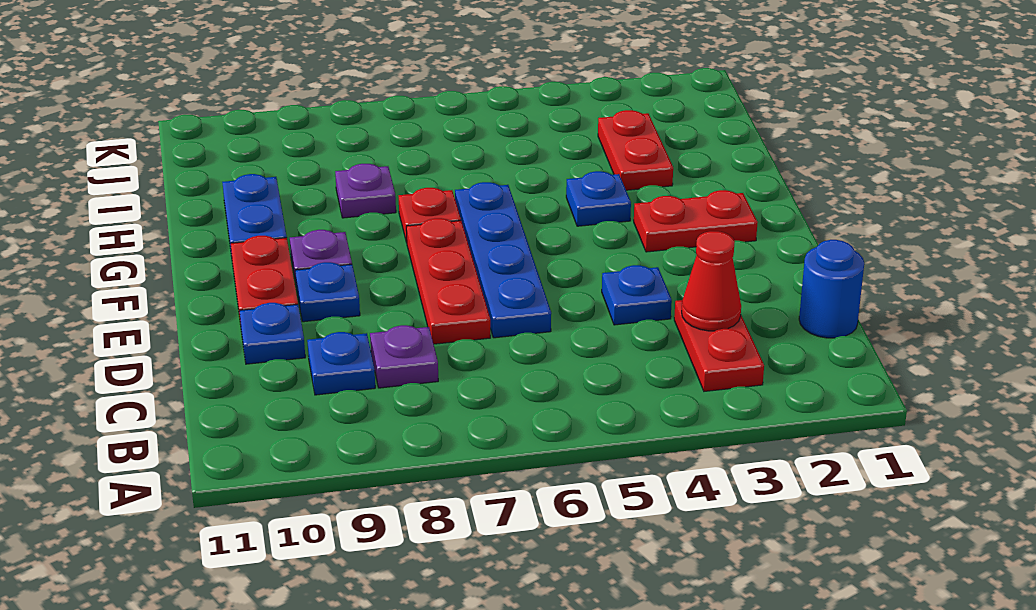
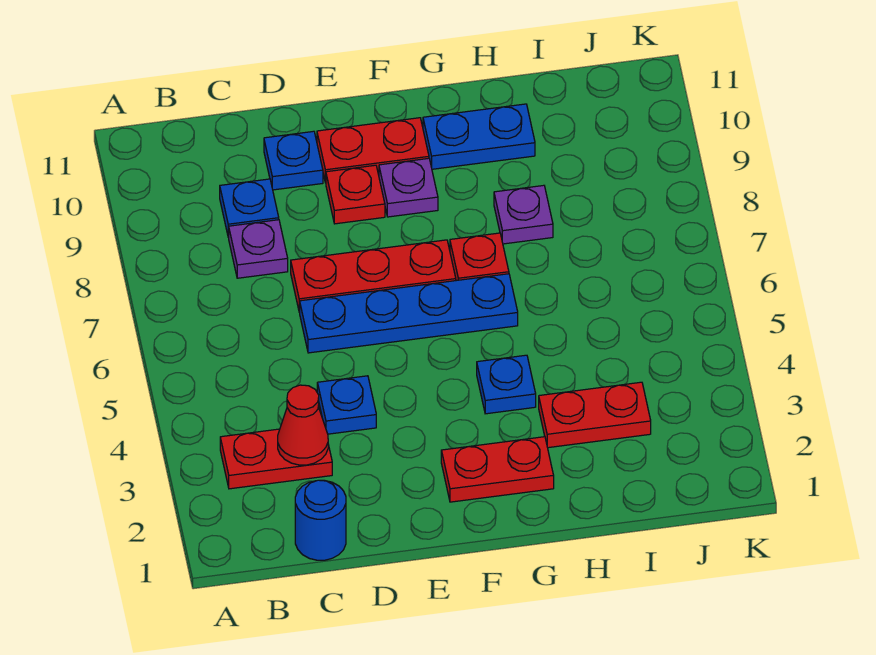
blue 1x1 plate [295,262,360,322] -> red 1x1 plate [326,165,385,224]
red 1x2 plate [634,190,758,252] -> red 1x2 plate turned to [441,437,554,502]

